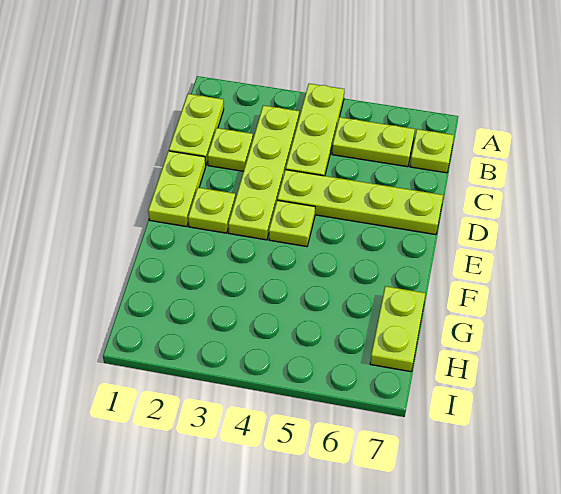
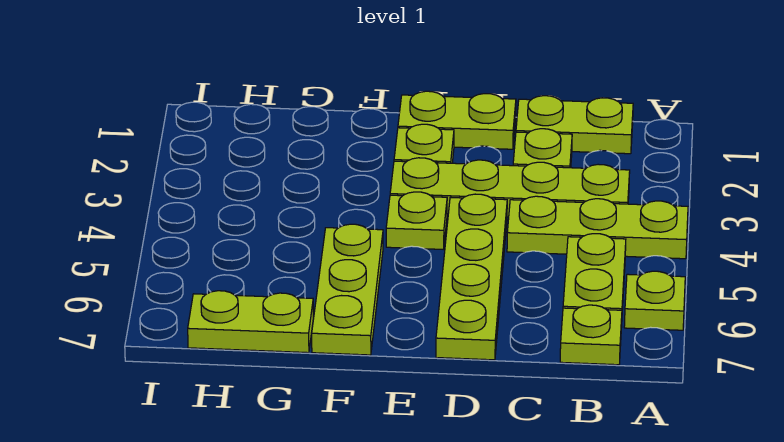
none -> lime 1x1 plate [624,271,685,330]
none -> lime 1x3 plate [312,224,383,355]

